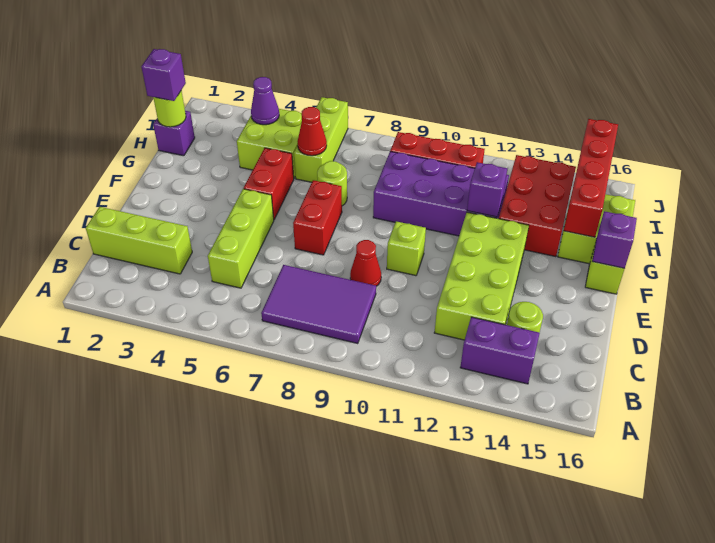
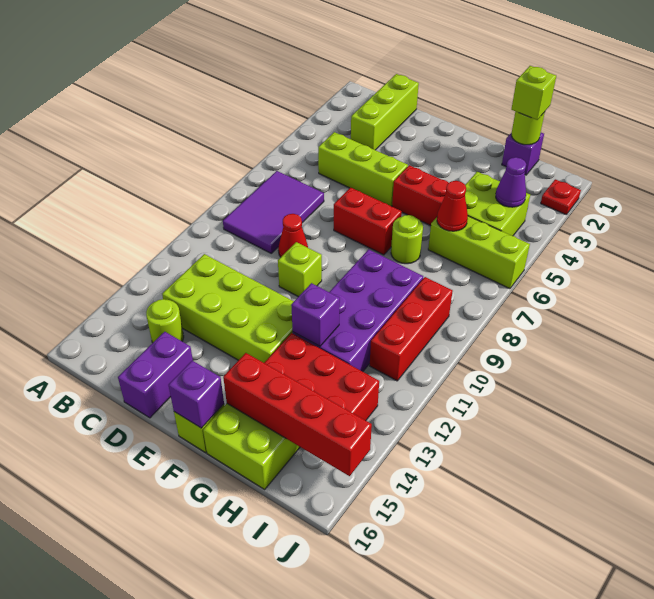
purple 1x2 brick [460,317,540,384] -> purple 1x2 brick moved to [118,332,193,418]
purple 1x1 brick [141,49,186,101] -> lime 1x1 brick [511,66,556,120]
none -> red 1x1 plate [541,179,581,215]

